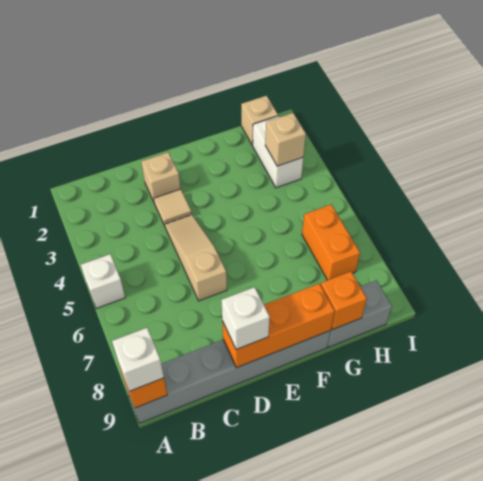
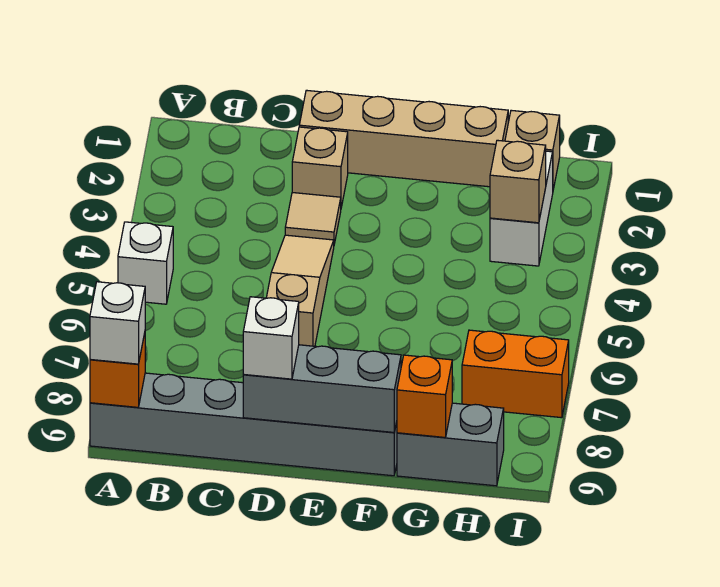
none -> tan 1x4 brick [299,90,508,187]
orange 1x3 brick [222,284,335,368] -> grey 1x3 brick [243,345,401,432]
orange 1x2 brick [302,205,360,280] -> orange 1x2 brick turned to [462,330,569,418]

